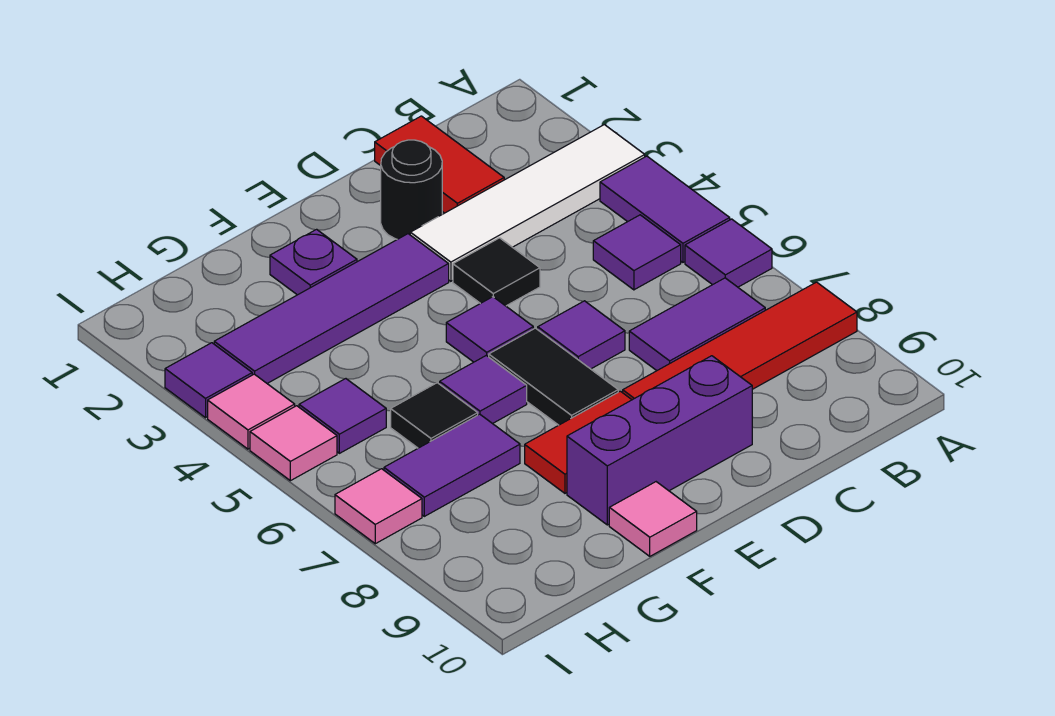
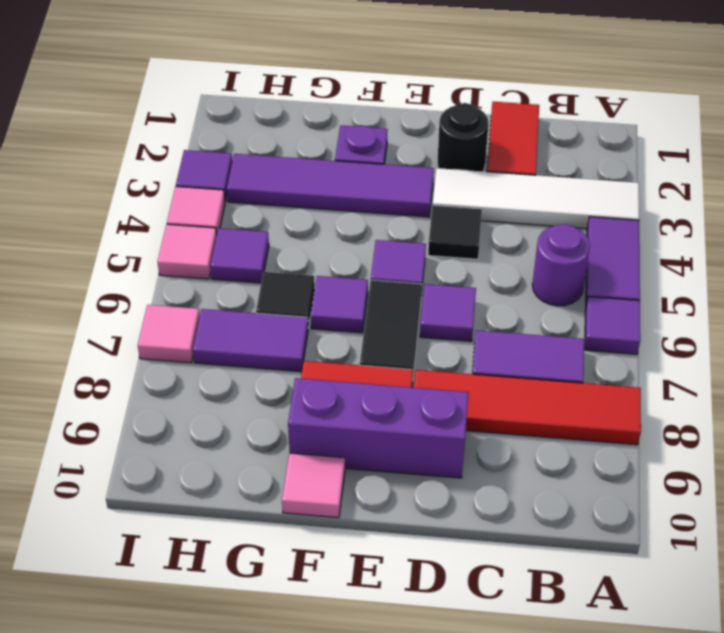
purple 1x1 tile [593,215,681,290] -> purple 1x1 round brick [532,224,590,306]

